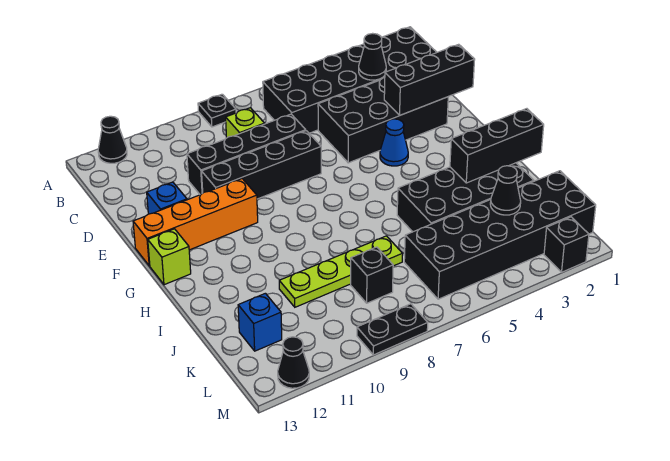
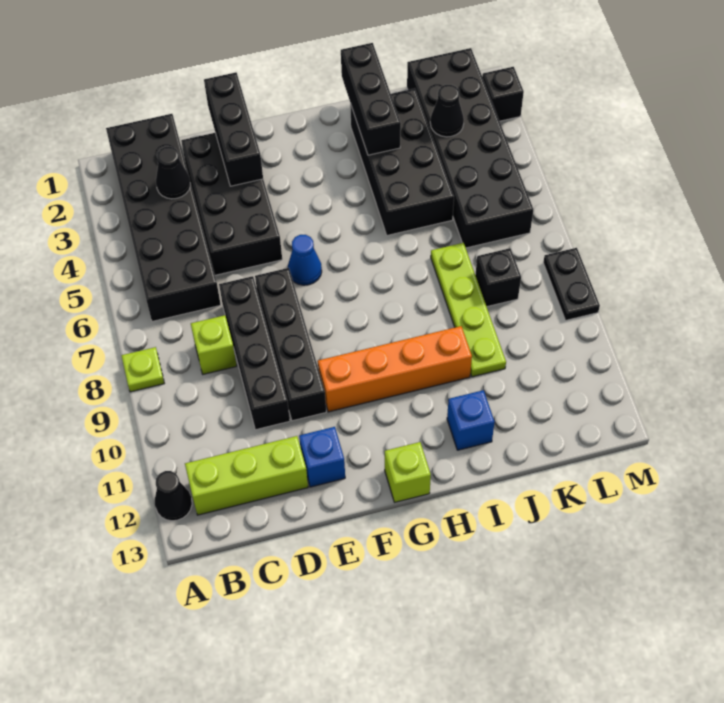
black 1x1 plate [198,94,236,127] -> lime 1x1 plate [121,347,164,392]
none -> lime 1x3 brick [185,436,308,515]
blue 1x1 cone [380,119,408,166] -> blue 1x1 cone moved to [288,235,322,285]
orange 1x4 brick [133,179,258,266] -> orange 1x4 brick turned to [318,326,472,412]
blue 1x1 brick [238,293,282,351] -> blue 1x1 brick moved to [447,390,495,450]
black 1x1 cone [278,337,309,388] -> none

